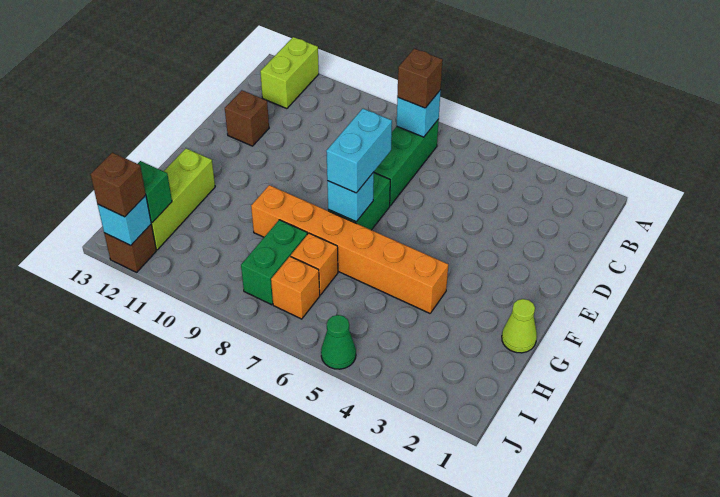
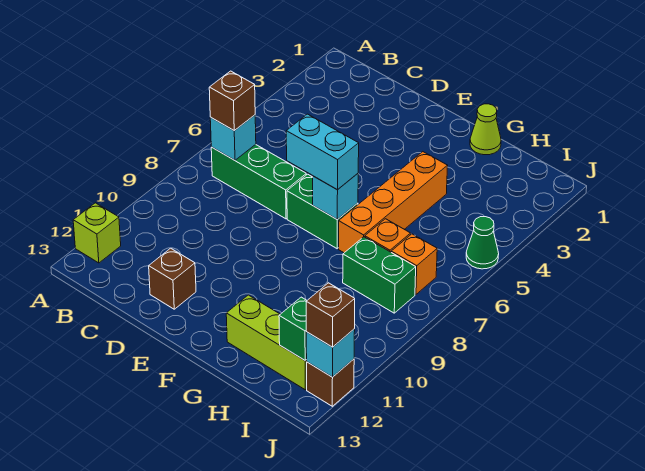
lime 1x2 brick [260,37,319,109] -> lime 1x1 brick [73,203,121,263]
orange 1x6 brick [251,185,448,313] -> orange 1x4 brick [339,152,448,253]

